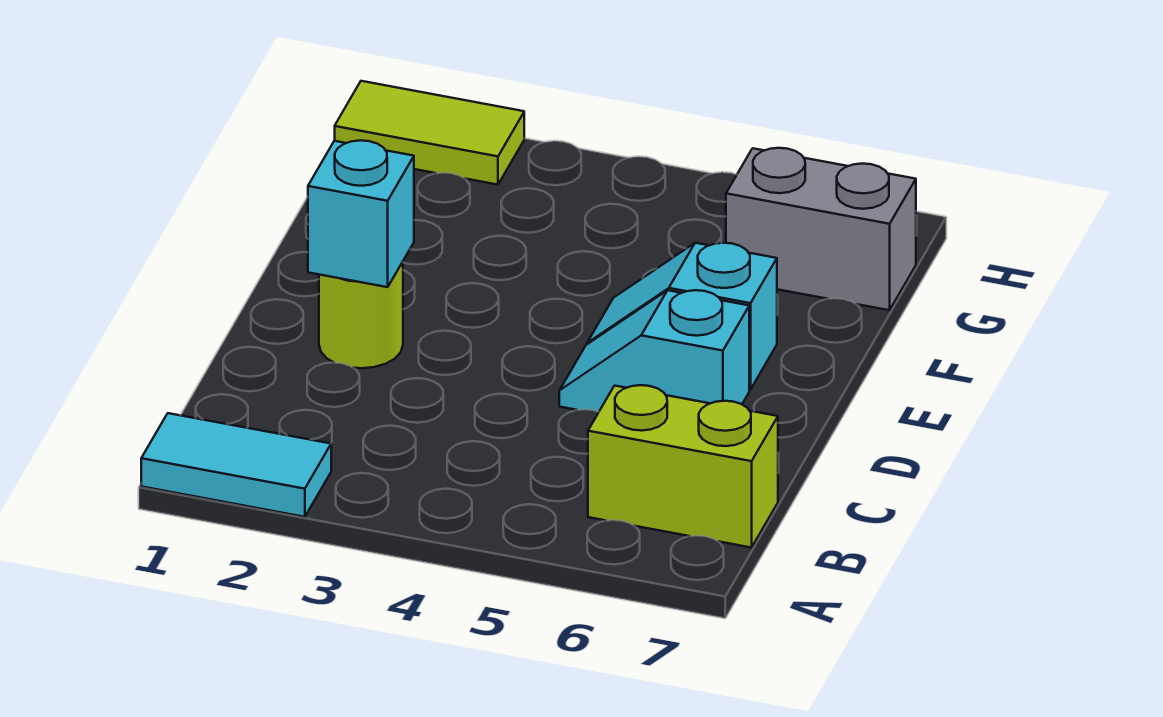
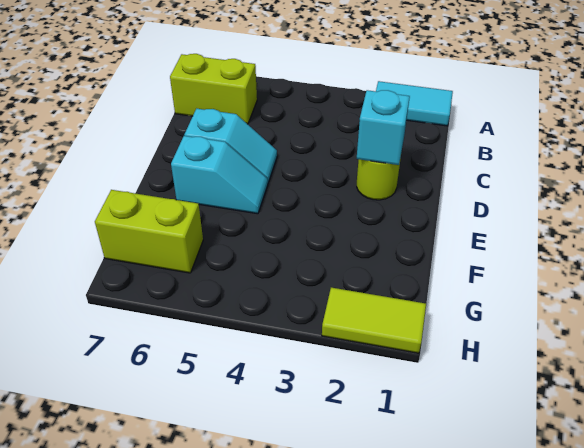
grey 1x2 brick [726,148,916,310] -> lime 1x2 brick [95,190,203,273]

